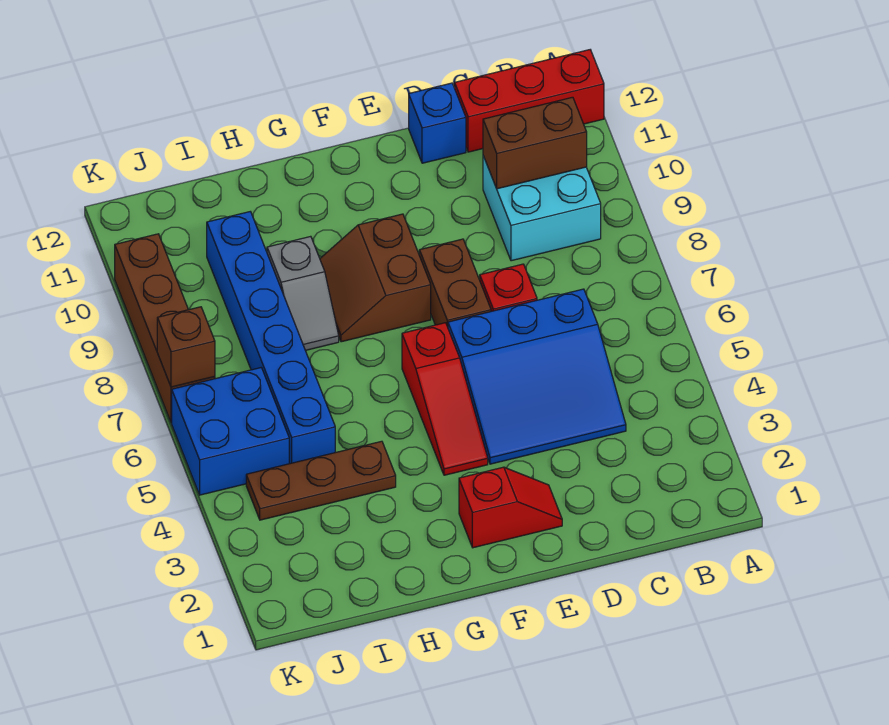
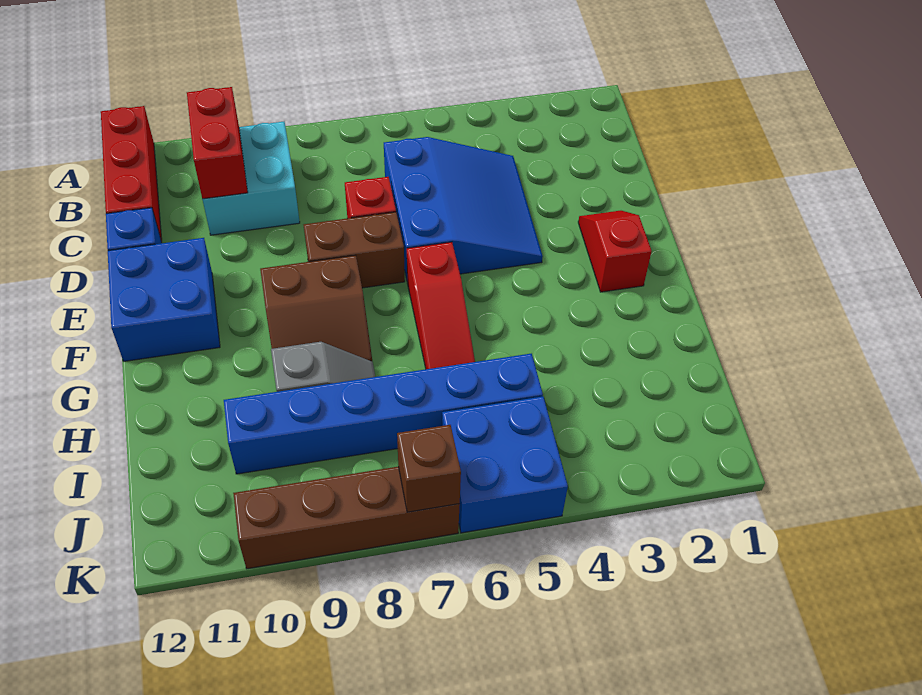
brown 1x2 brick [483,97,587,189] -> red 1x2 brick [187,87,248,199]
none -> blue 2x2 brick [108,238,220,361]
red 1x3 slope [402,323,488,475] -> red 1x3 slope turned to [407,242,475,369]
brown 1x3 plate [246,441,396,520] -> none

